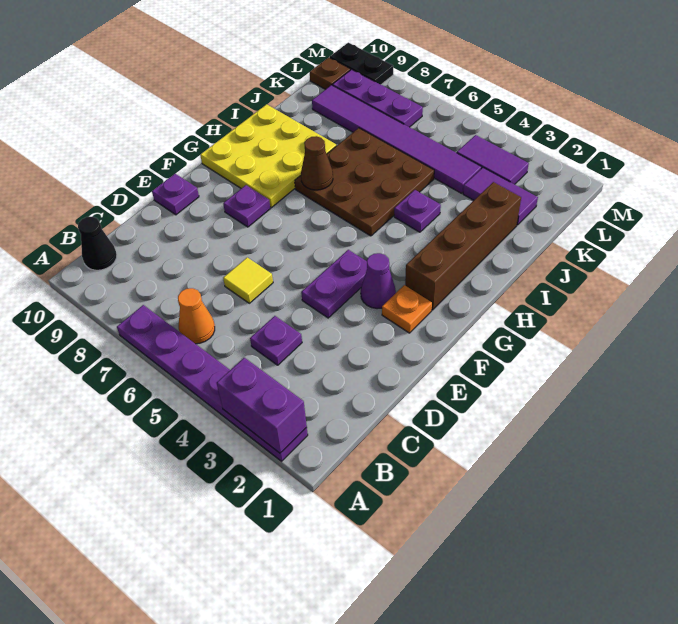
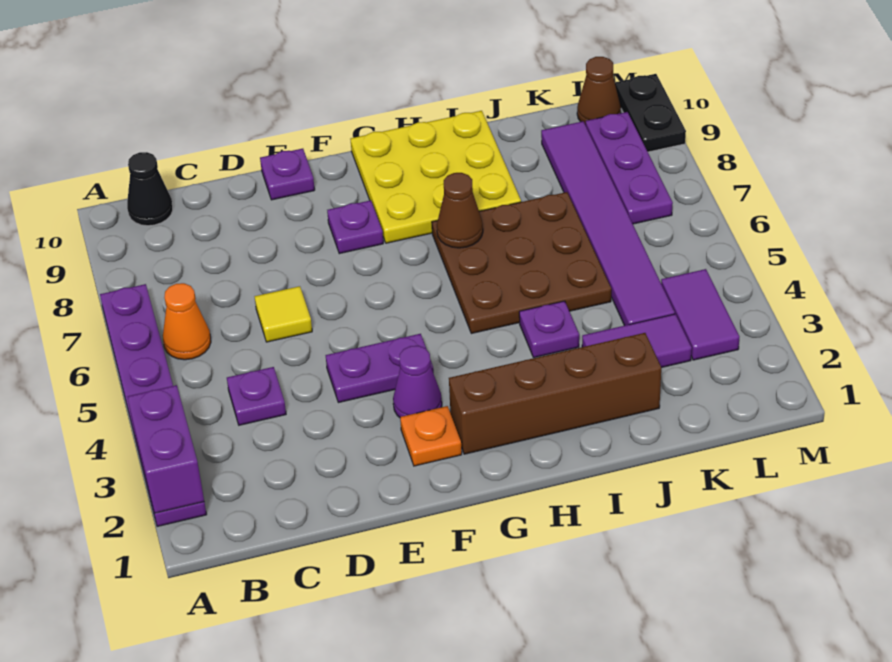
purple 1x2 tile [463,168,538,225] -> purple 1x2 tile turned to [582,314,692,368]
brown 1x1 plate [310,57,350,89] -> brown 1x1 cone [577,57,621,125]

